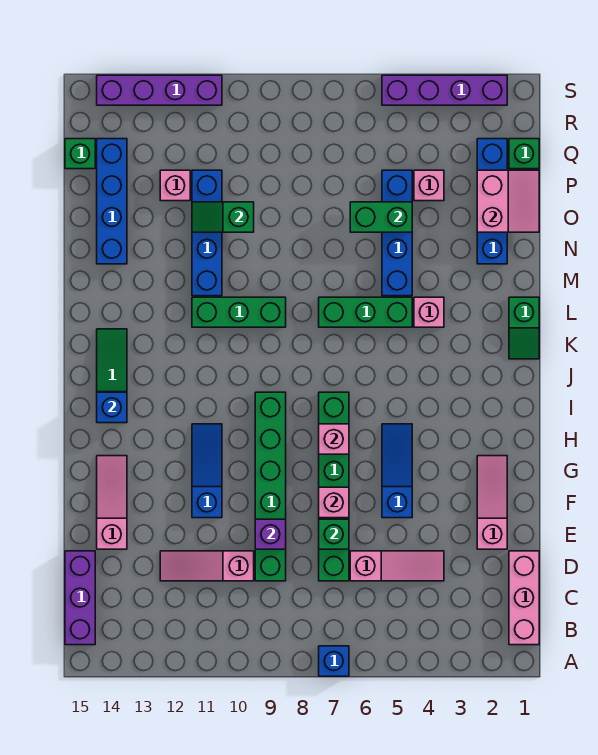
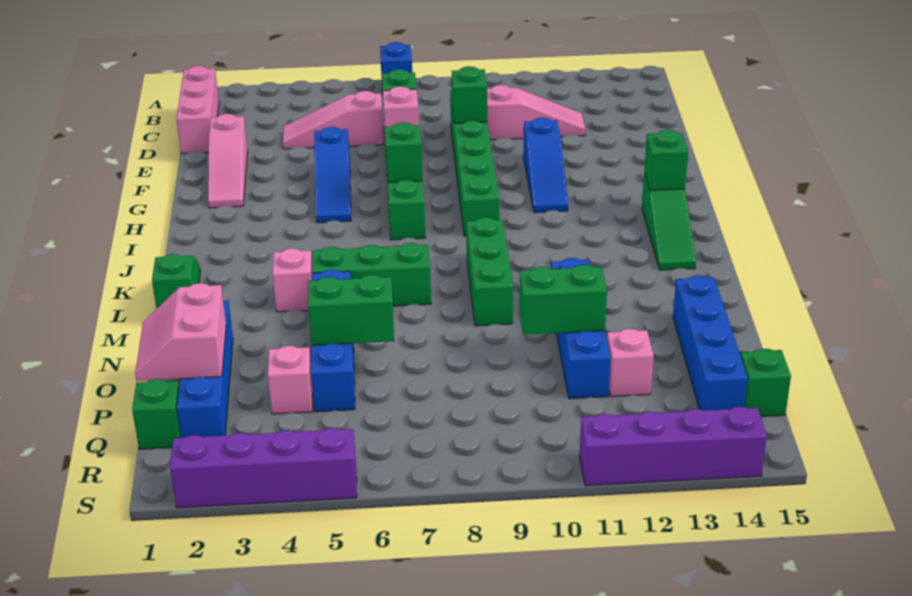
purple 1x3 brick [65,551,95,645] -> none
purple 1x1 brick [255,519,286,549] -> green 1x1 brick [452,66,487,123]
pink 1x3 slope [97,456,127,549] -> none
pink 1x1 brick [319,424,349,454] -> green 1x1 brick [385,122,423,183]
blue 1x1 brick [97,392,127,423] -> green 1x1 brick [644,130,688,191]
green 1x3 brick [192,297,286,327] -> green 1x3 brick turned to [466,217,513,326]
green 1x2 slope [192,202,254,232] -> green 1x2 brick [519,265,607,335]

